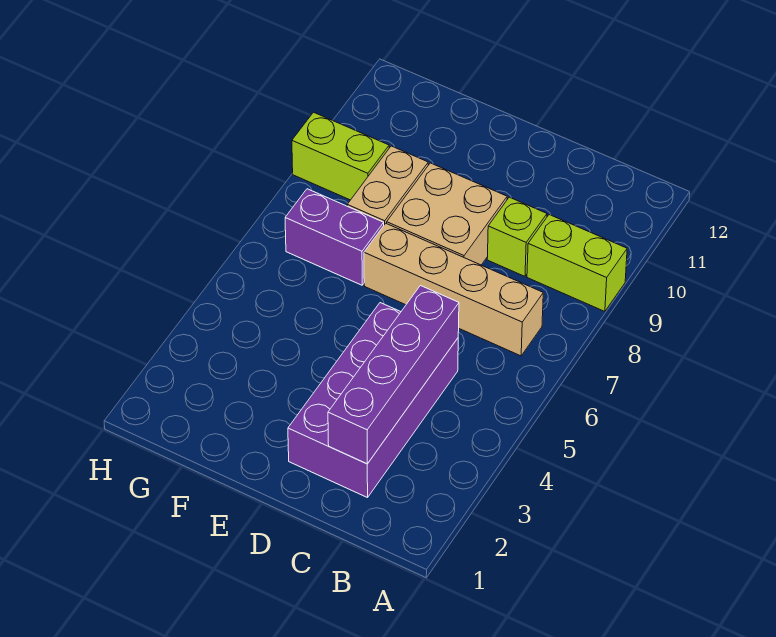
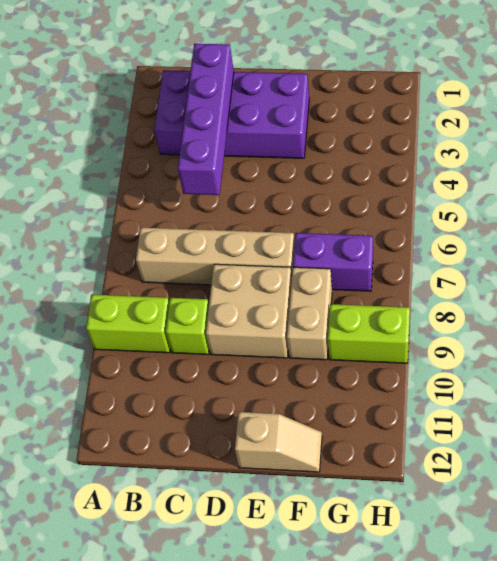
purple 2x4 brick [288,303,458,498] -> purple 2x4 brick turned to [155,70,309,158]
none -> tan 1x2 slope [235,412,322,472]

